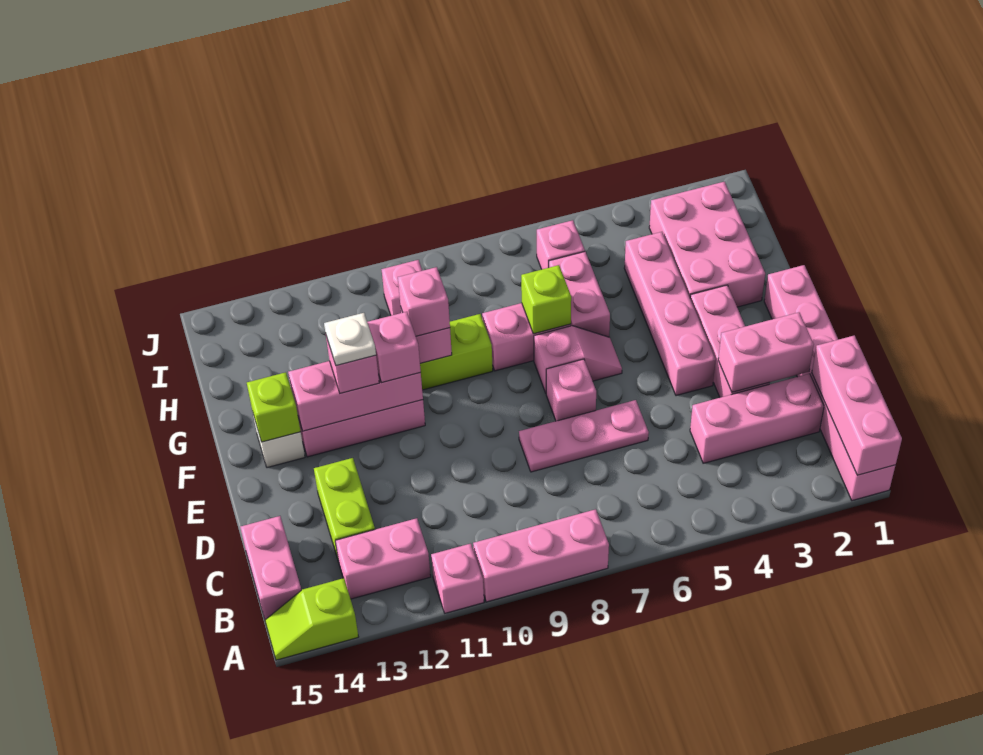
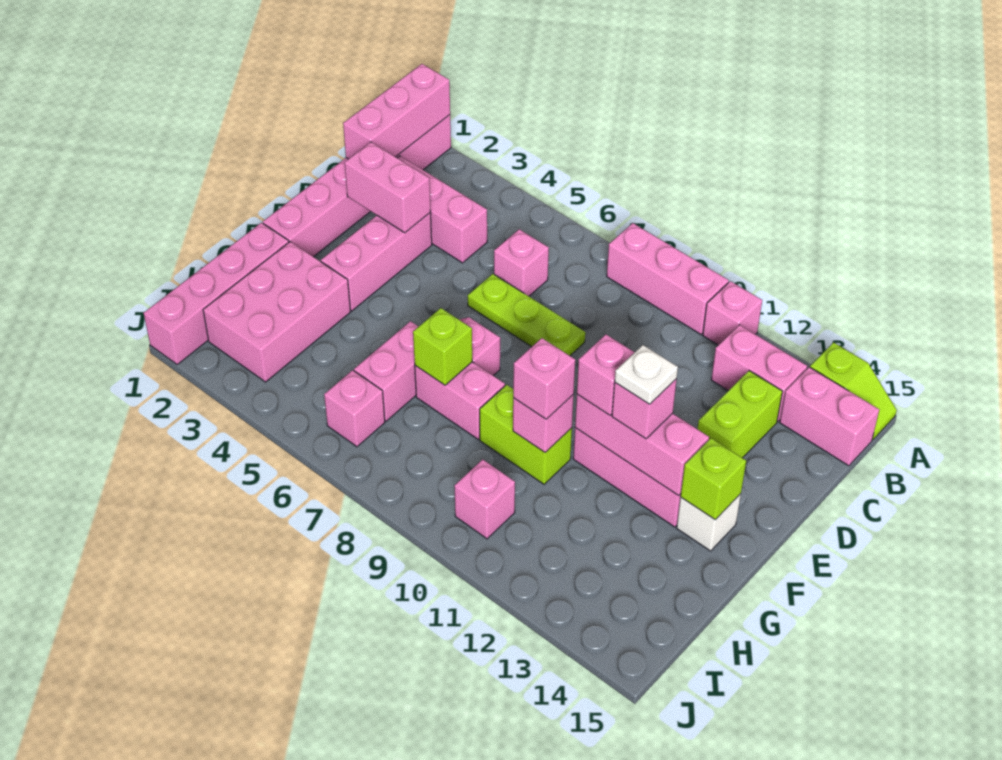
pink 1x2 brick [240,516,301,620] -> pink 1x2 brick turned to [780,367,879,466]
pink 1x3 plate [519,400,649,472] -> lime 1x3 plate [468,274,585,356]
pink 1x4 brick [624,232,716,396] -> pink 1x4 brick moved to [144,223,289,364]
pink 1x1 brick [546,359,596,421] -> pink 1x1 brick moved to [494,229,549,296]

